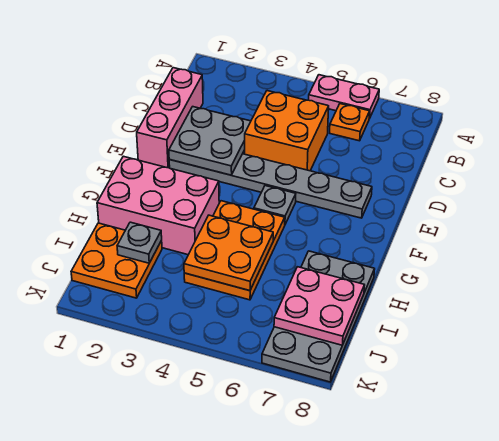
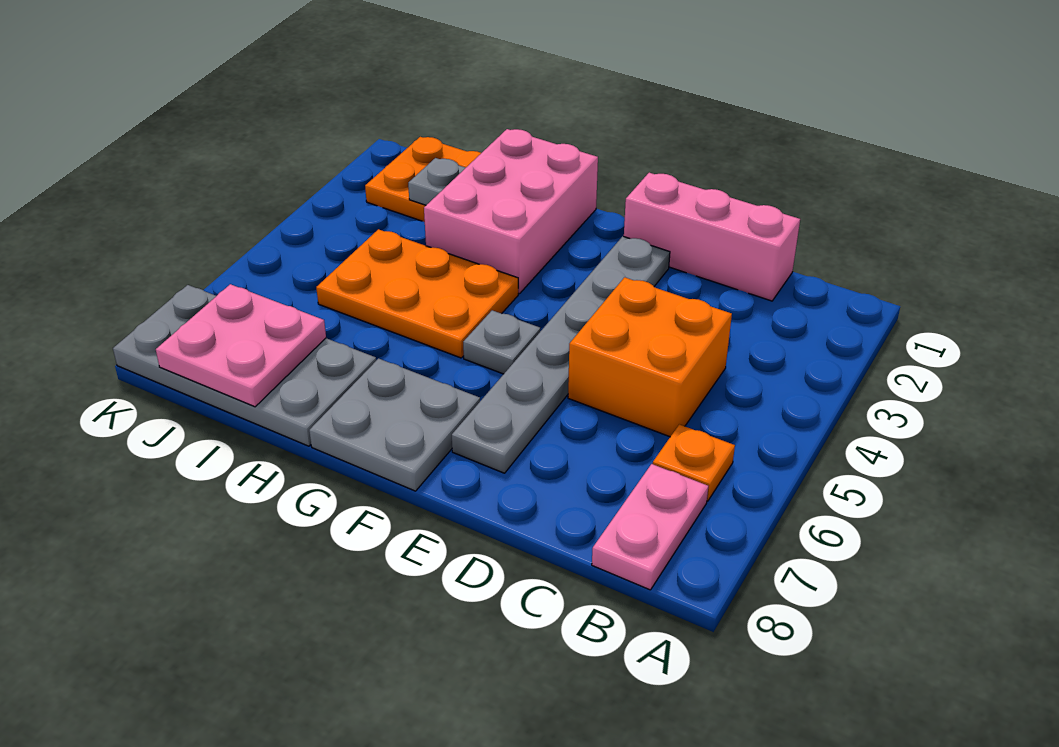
pink 1x2 plate [309,75,379,119] -> pink 1x2 plate moved to [592,464,708,590]
grey 2x2 plate [169,107,251,175] -> grey 2x2 plate moved to [309,359,480,491]
orange 2x2 plate [184,215,273,291] -> none

